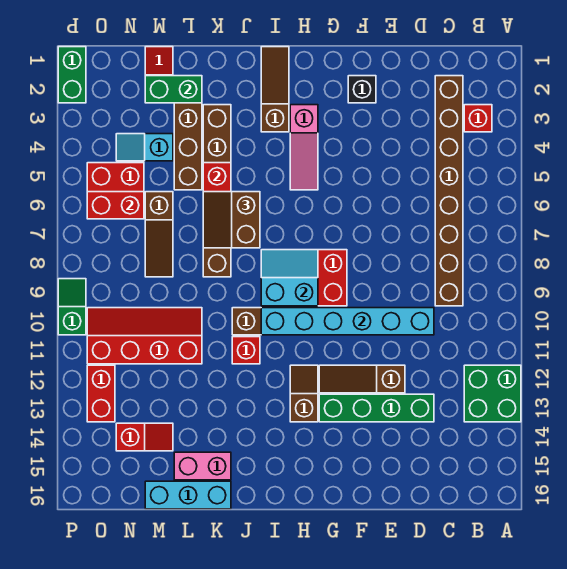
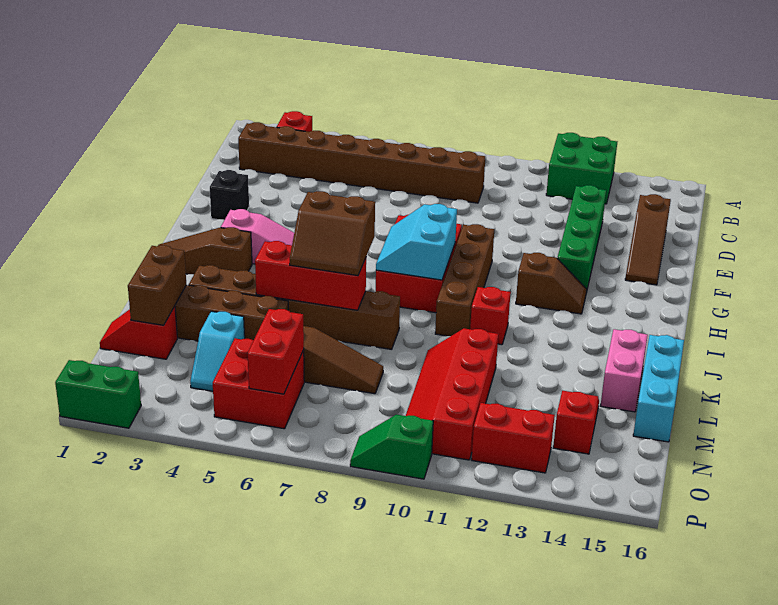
cyan 1x6 brick [261,308,434,335] -> none
brown 1x3 slope [319,365,405,393] -> brown 1x3 slope moved to [625,194,671,285]
brown 1x2 slope [290,365,318,422] -> brown 1x2 slope turned to [516,253,587,314]
green 1x2 brick [145,76,202,103] -> brown 1x2 brick [128,245,186,325]

